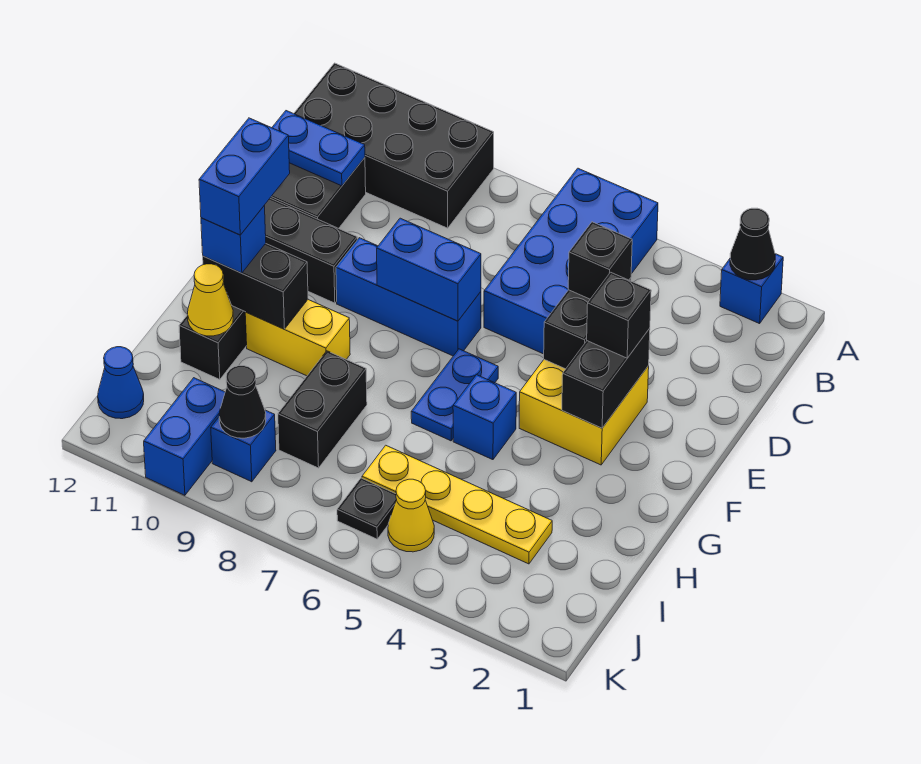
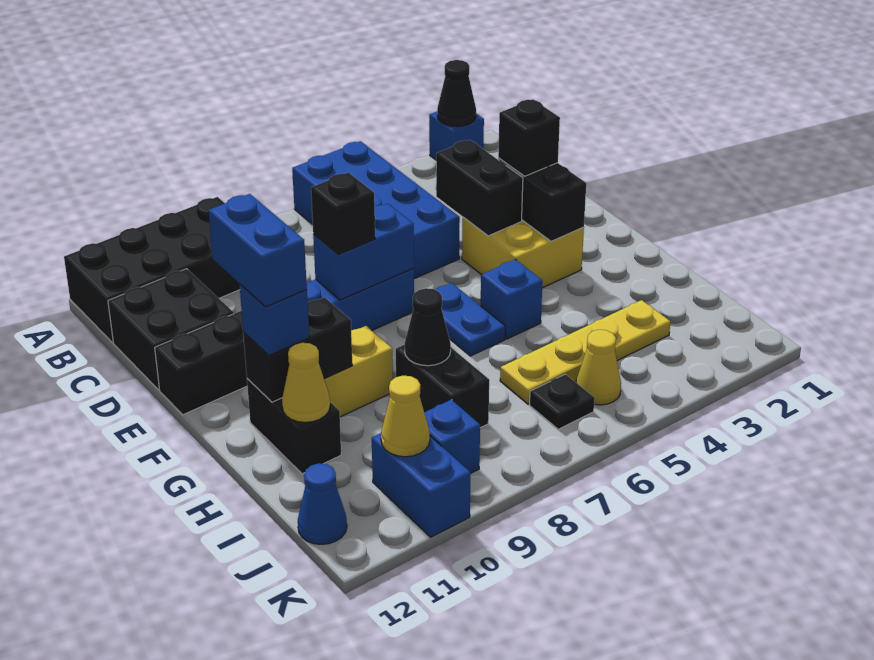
blue 1x2 plate [272,111,365,186] -> none
black 1x1 brick [568,222,632,299] -> black 1x1 brick moved to [311,172,375,254]
black 1x1 cone [219,366,266,438] -> black 1x1 cone moved to [405,288,451,366]
none -> yellow 1x1 cone [381,376,430,457]

